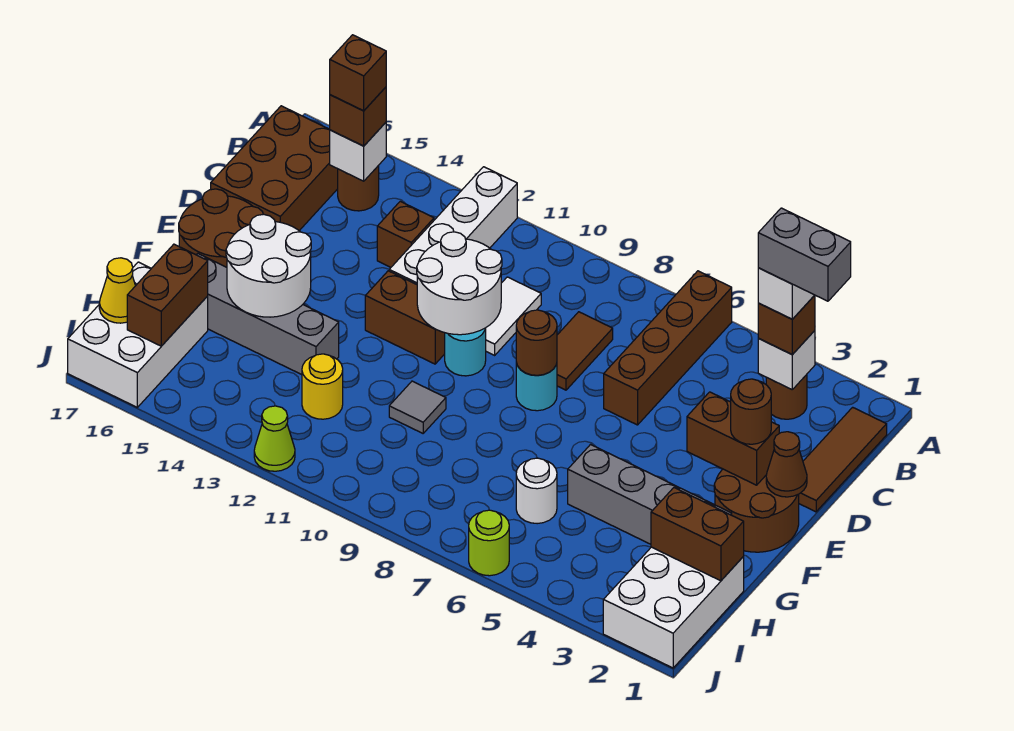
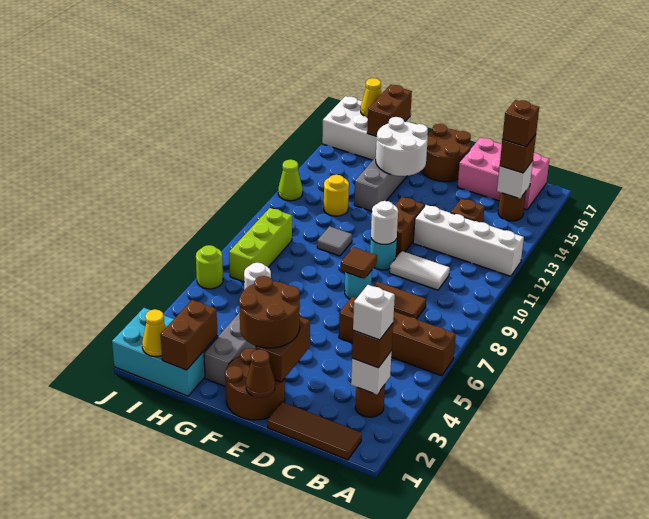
grey 1x2 brick [758,208,851,301] -> none
brown 2x3 brick [211,106,338,231] -> pink 2x3 brick [458,138,549,210]
white 2x2 round brick [417,232,502,335] -> white 1x1 round brick [371,201,398,245]
brown 1x1 round brick [731,379,771,444] -> brown 2x2 round brick [239,276,300,348]
brown 1x1 round brick [516,310,557,375] -> brown 1x1 tile [341,247,377,279]
white 2x3 brick [603,547,744,668] -> cyan 2x3 brick [112,308,218,396]
brown 1x2 brick [127,244,208,346] -> brown 1x2 brick turned to [367,85,412,136]
none -> yellow 1x1 cone [142,310,166,357]
none -> lime 1x3 brick [229,208,292,282]

